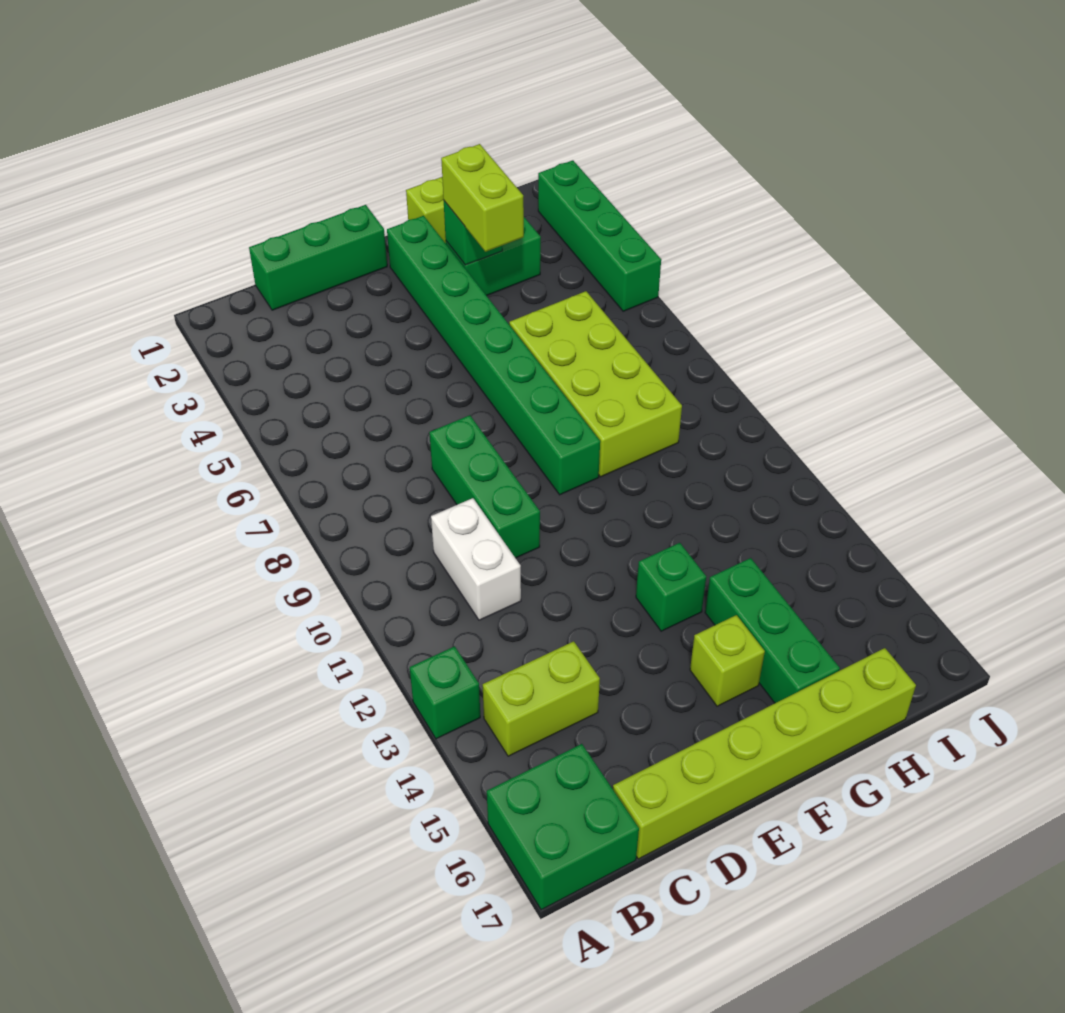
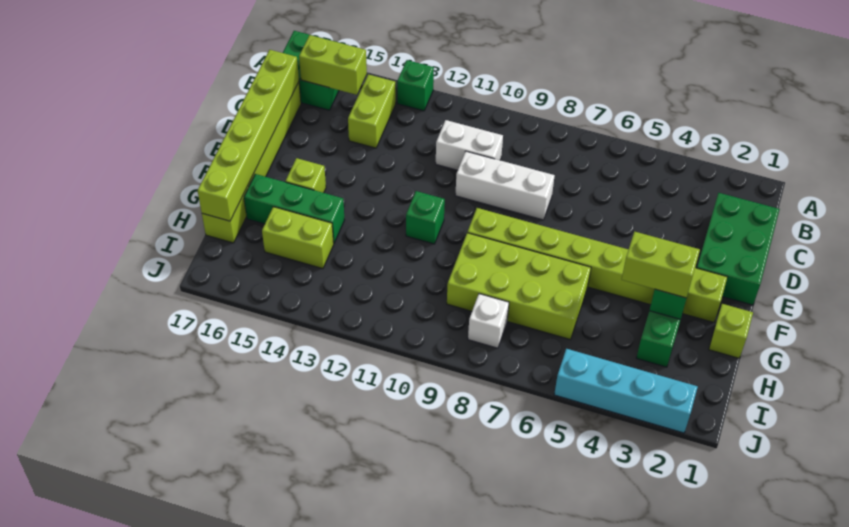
none -> lime 1x2 brick [299,35,367,95]
green 1x3 brick [249,205,387,310] -> green 2x3 brick [697,193,780,305]
none -> lime 1x6 brick [198,50,299,221]
green 1x3 brick [429,415,540,558] -> white 1x3 brick [455,151,555,220]
green 1x8 brick [387,216,600,495] -> lime 1x8 brick [467,208,727,322]
green 1x1 brick [636,543,706,631] -> green 1x1 brick moved to [406,191,445,244]
none -> lime 1x2 brick [262,207,334,269]
none -> white 1x1 brick [468,294,509,348]
green 1x4 brick [538,160,661,311] -> cyan 1x4 brick [554,349,698,433]

